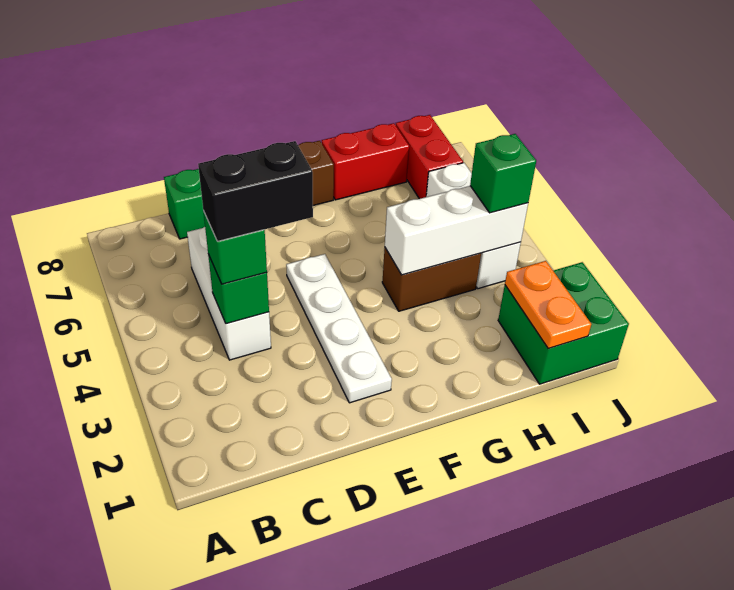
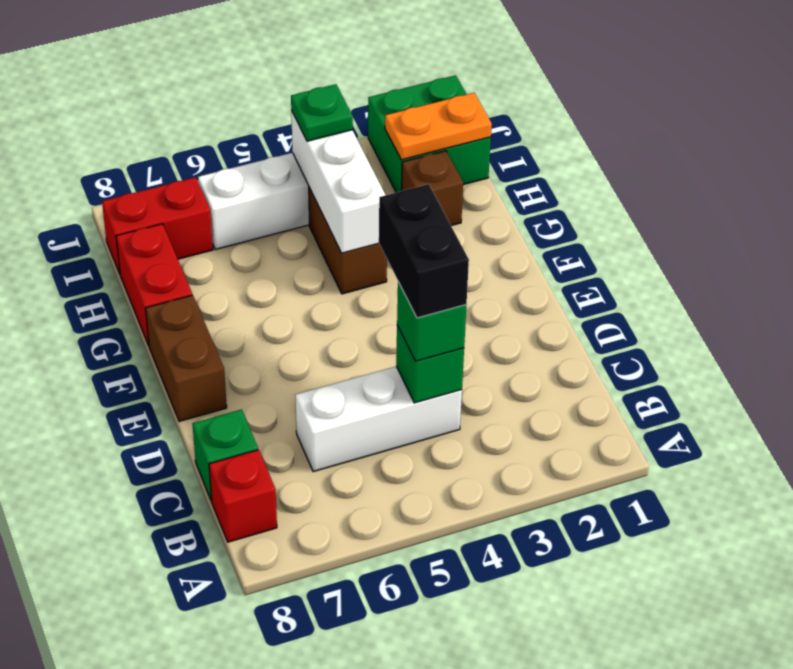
none -> red 1x1 brick [209,450,277,542]
white 1x4 plate [286,254,392,403] -> none
none -> brown 1x1 brick [402,151,463,226]
green 1x1 brick [470,134,536,213] -> green 1x1 plate [291,84,353,141]

